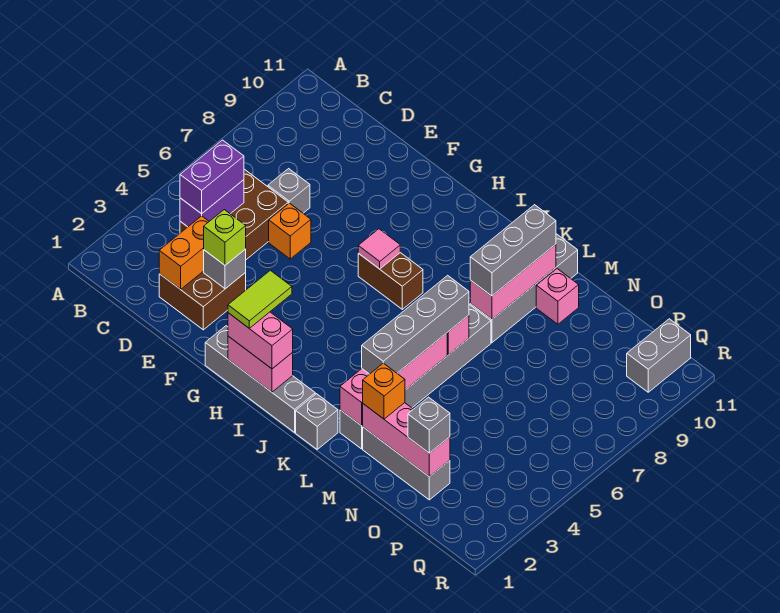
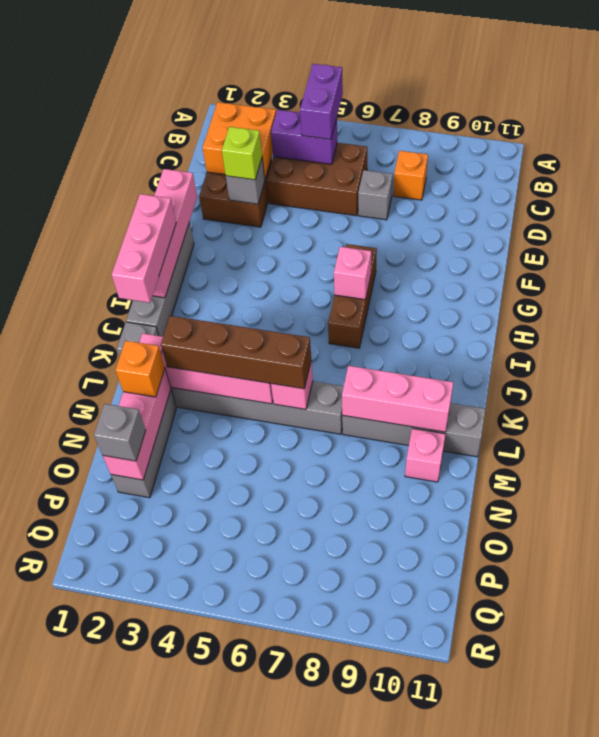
purple 1x2 brick [180,140,244,214] -> purple 1x2 brick turned to [300,64,343,139]
orange 1x2 brick [159,216,209,289] -> orange 2x2 brick [203,102,276,179]
orange 1x1 brick [269,203,311,259] -> orange 1x1 brick moved to [393,151,428,200]
pink 1x2 brick [228,336,293,392] -> pink 1x4 brick [153,169,197,298]
pink 1x2 brick [228,312,293,369] -> pink 1x3 brick [112,194,176,303]
lime 1x2 tile [228,270,292,329] -> none
brown 1x2 brick [358,253,423,309] -> brown 1x3 brick [328,244,377,348]
pink 1x1 tile [358,229,400,269] -> pink 1x1 brick [334,247,371,300]
grey 1x4 brick [362,275,469,374] -> brown 1x4 brick [161,316,311,389]
grey 1x3 brick [470,205,556,296] -> none
grey 1x2 brick [627,319,691,392] -> none

